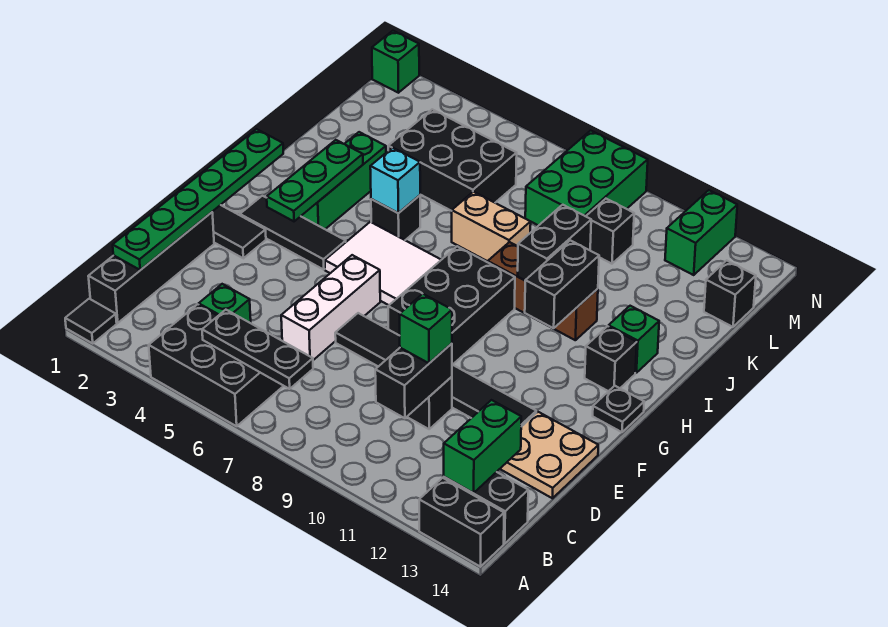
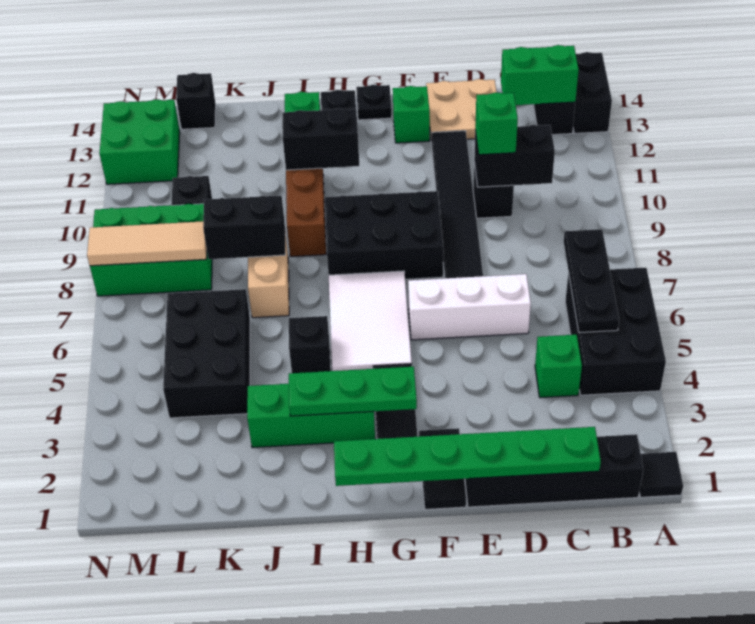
cyan 1x1 brick [370,148,420,213] -> none
black 1x2 brick [518,205,591,280] -> black 1x2 brick moved to [203,196,285,259]
none -> tan 1x3 tile [87,221,207,266]
green 1x2 brick [665,190,737,275] -> green 2x2 brick [99,99,180,184]
green 1x1 brick [372,31,419,93] -> green 1x1 brick moved to [393,86,430,143]

